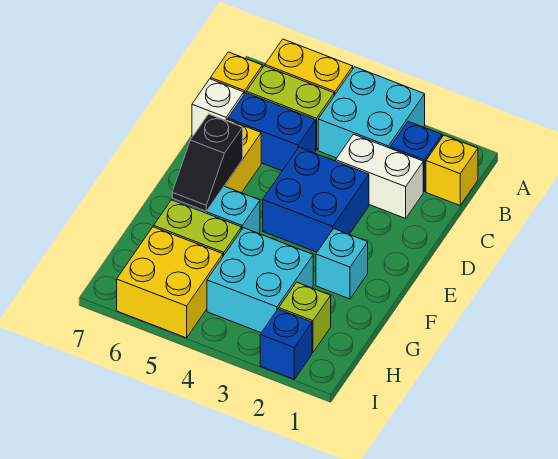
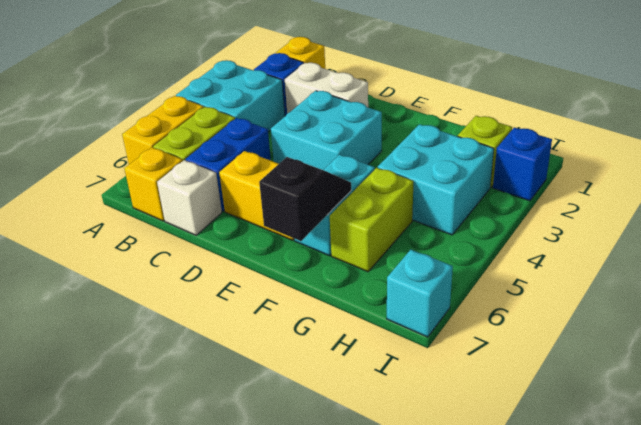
white 1x2 brick [336,134,423,218] -> white 1x2 brick turned to [285,63,368,114]
blue 2x2 brick [263,147,369,252] -> cyan 2x2 brick [271,91,382,170]
black 1x2 slope [172,114,243,211] -> black 1x2 slope turned to [259,157,351,241]
cyan 1x1 brick [316,229,368,299] -> cyan 1x1 brick moved to [387,250,453,337]
yellow 2x2 brick [117,227,223,338] -> none

